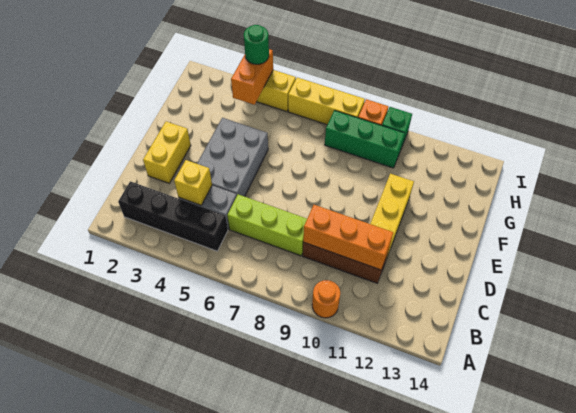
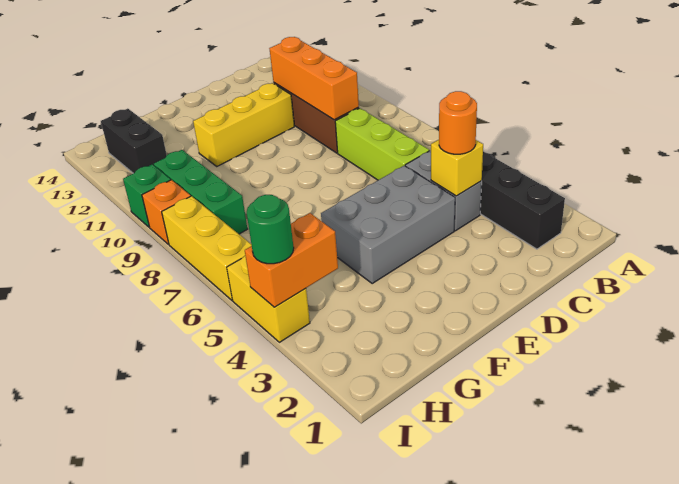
orange 1x1 round brick [312,280,340,318] -> orange 1x1 round brick moved to [439,91,477,154]
yellow 1x2 brick [143,121,191,183] -> none
none -> black 1x2 brick [101,109,167,173]

